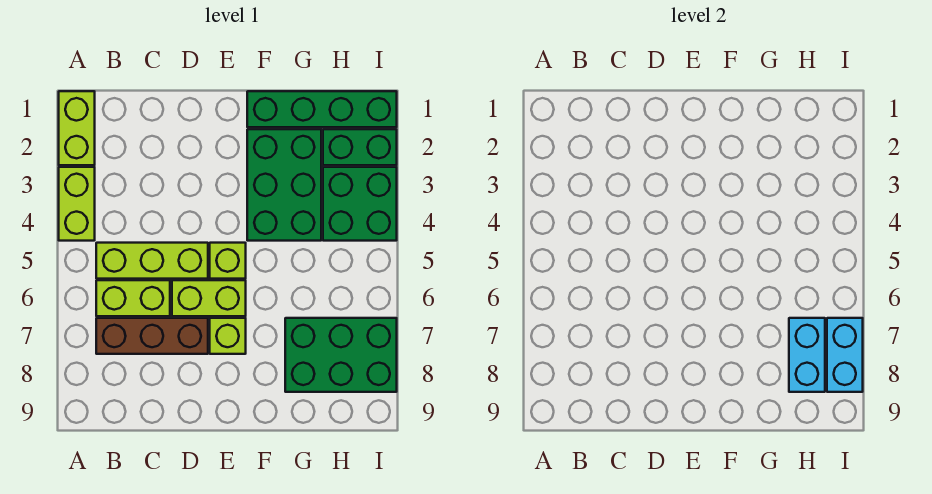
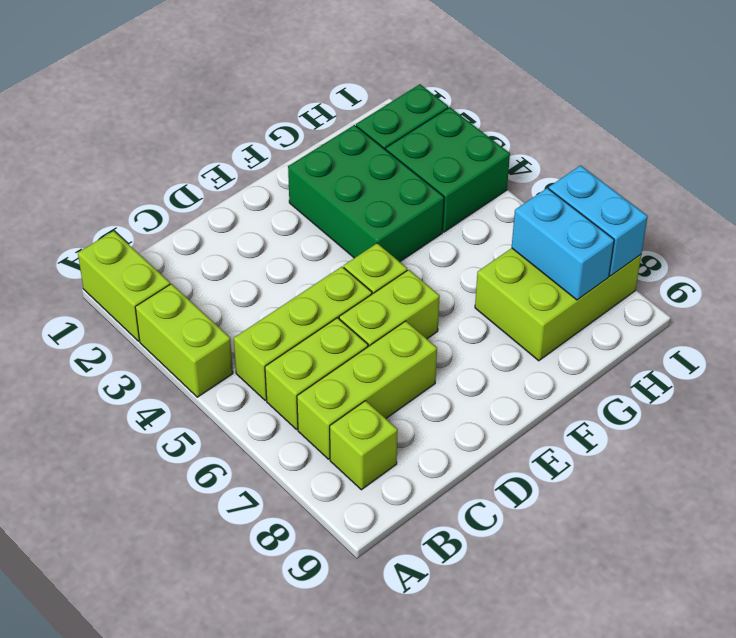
brown 1x3 brick [96,318,208,354] -> lime 1x3 brick [297,321,437,459]
lime 1x1 brick [210,318,246,354] -> lime 1x1 brick moved to [330,401,398,490]
green 1x4 brick [247,91,397,127] -> none
green 2x3 brick [285,318,397,392] -> lime 2x3 brick [475,248,641,361]

